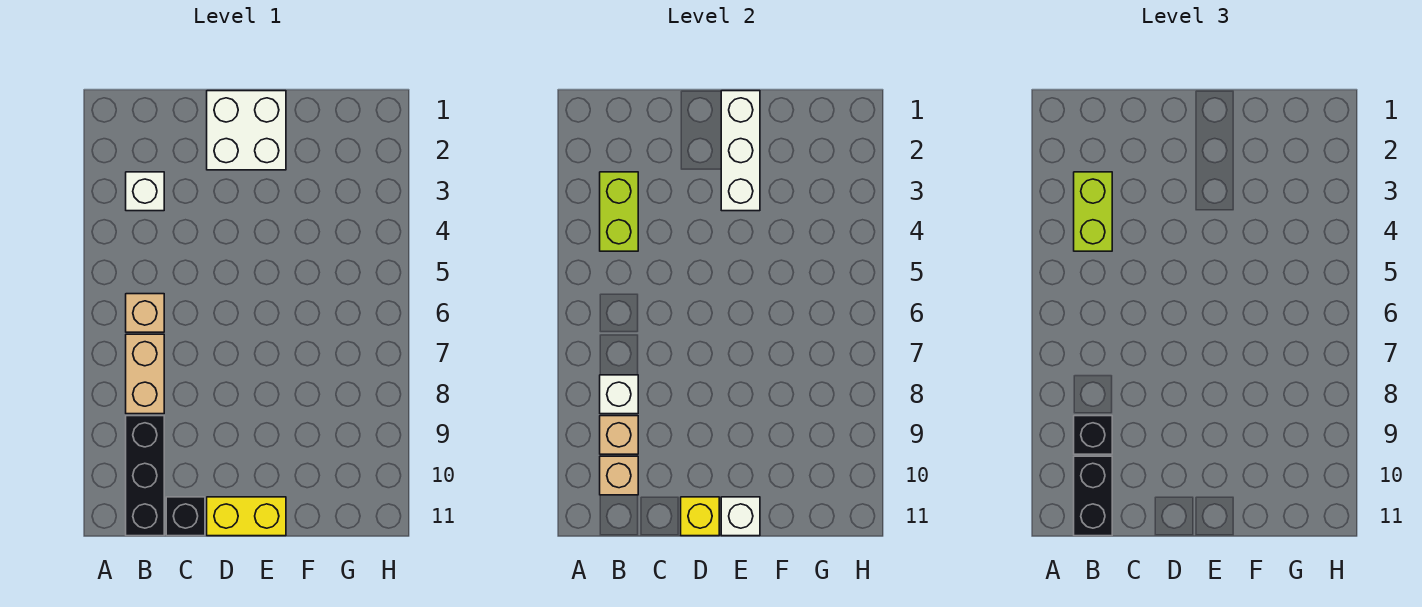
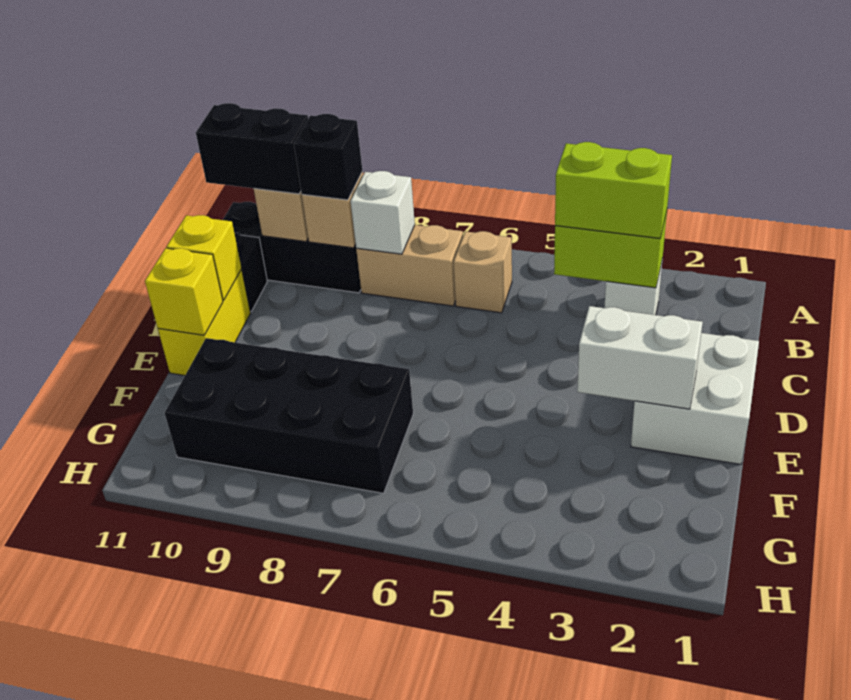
white 1x3 brick [721,91,760,211] -> white 1x2 brick [577,306,703,409]
white 1x1 brick [721,497,760,536] -> yellow 1x1 brick [145,248,223,335]
none -> black 2x4 brick [165,338,413,493]

